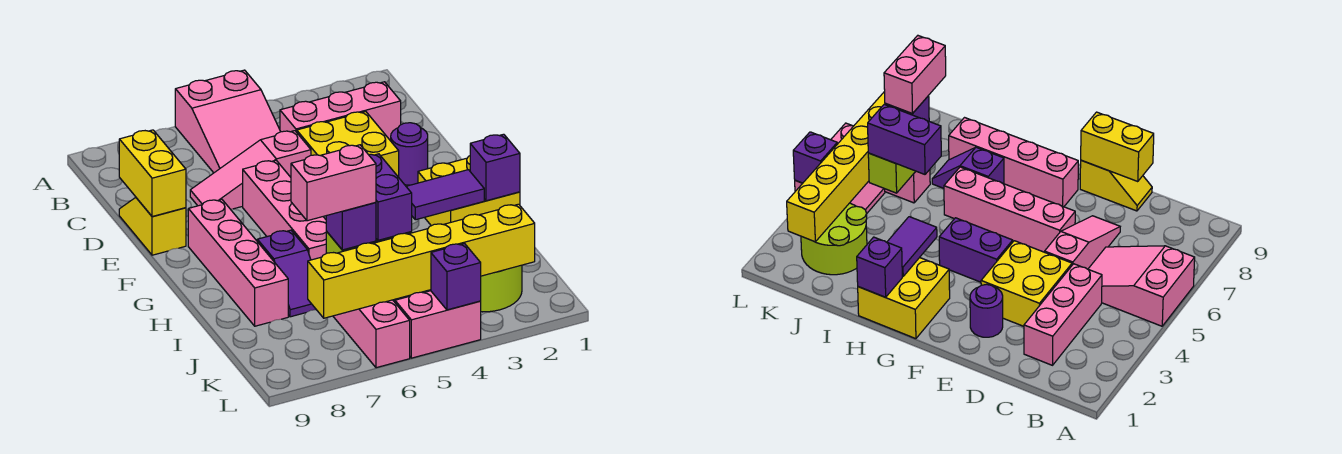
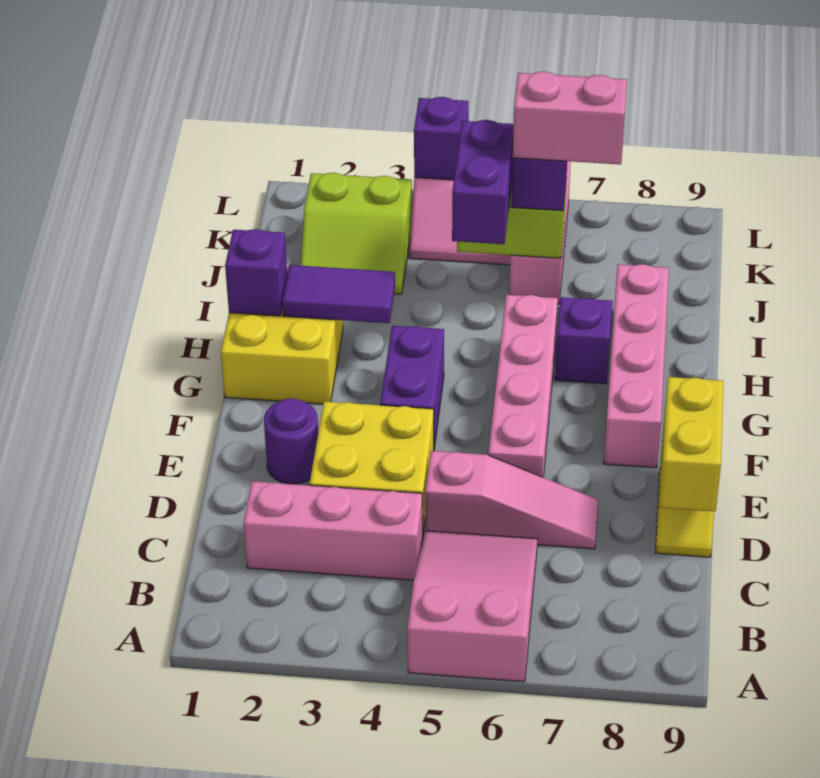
lime 2x2 round brick [481,265,522,312] -> lime 2x2 slope [300,173,412,294]
yellow 1x6 brick [308,204,535,318] -> none

